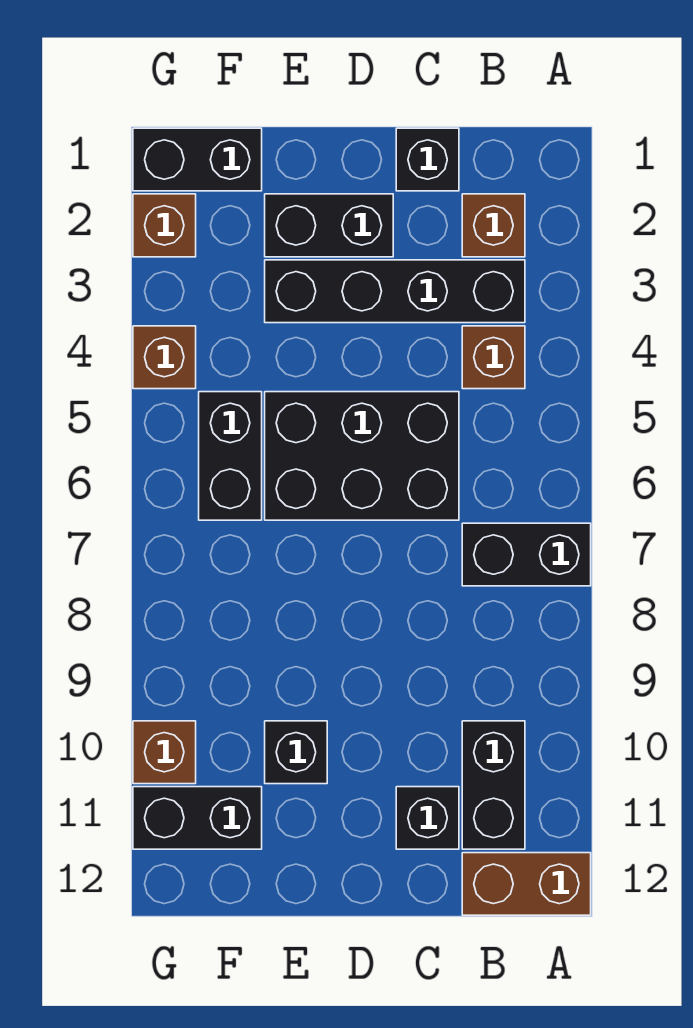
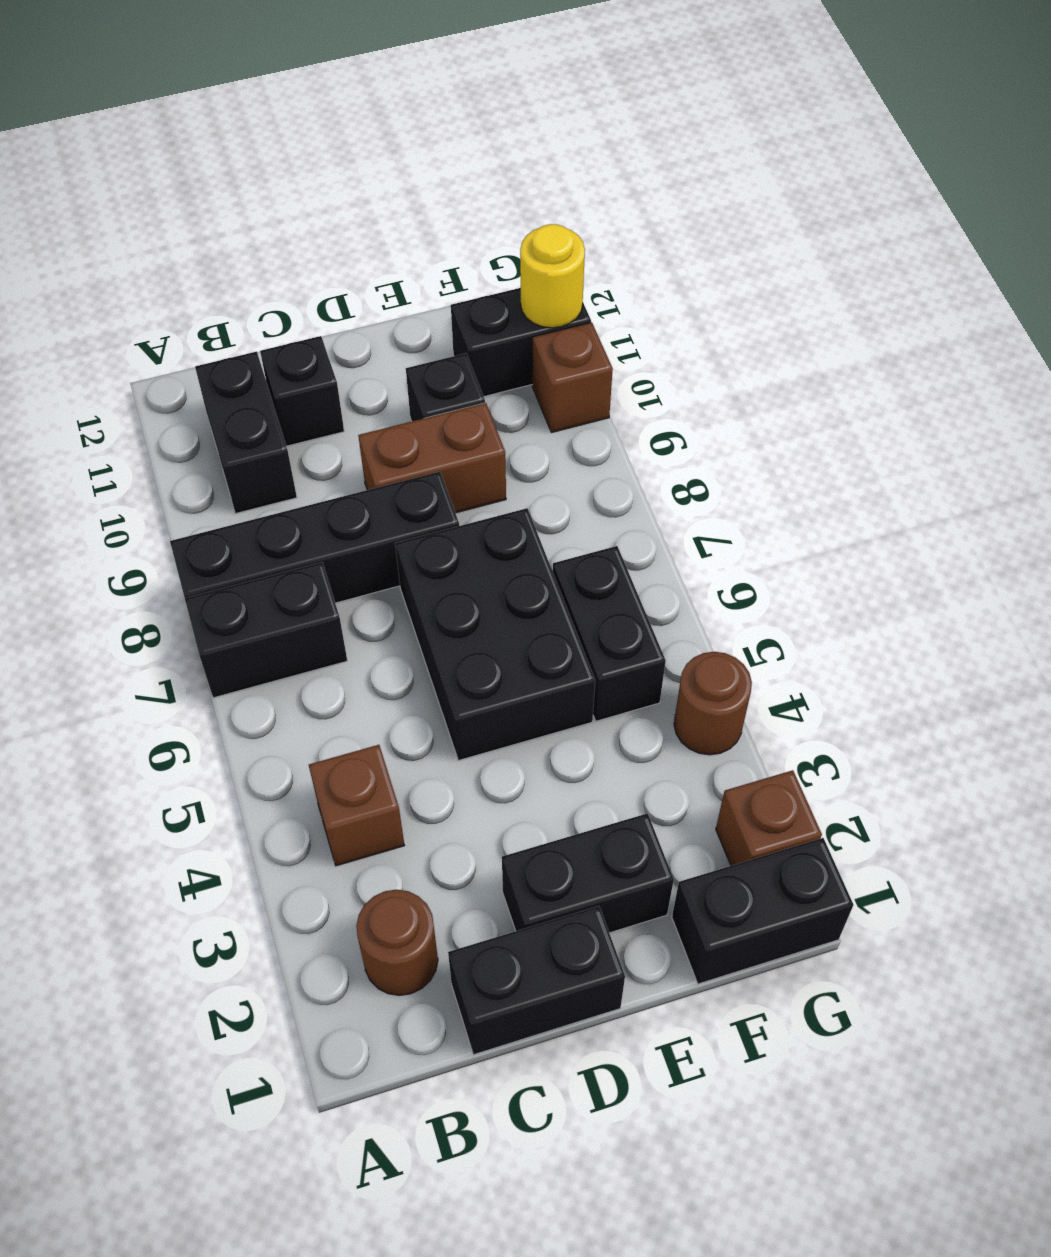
brown 1x2 brick [462,853,591,915] -> brown 1x2 brick moved to [358,403,506,513]
brown 1x1 brick [462,194,525,257] -> brown 1x1 round brick [356,890,438,995]
black 1x4 brick [265,260,525,323] -> black 1x4 brick moved to [170,472,459,603]
black 1x1 brick [396,128,459,191] -> black 1x2 brick [448,906,625,1055]
black 2x3 brick [265,392,459,520] -> black 2x3 brick turned to [395,508,595,760]
brown 1x1 brick [133,326,196,389] -> brown 1x1 round brick [674,652,752,755]
none -> yellow 1x1 round brick [520,224,585,328]

